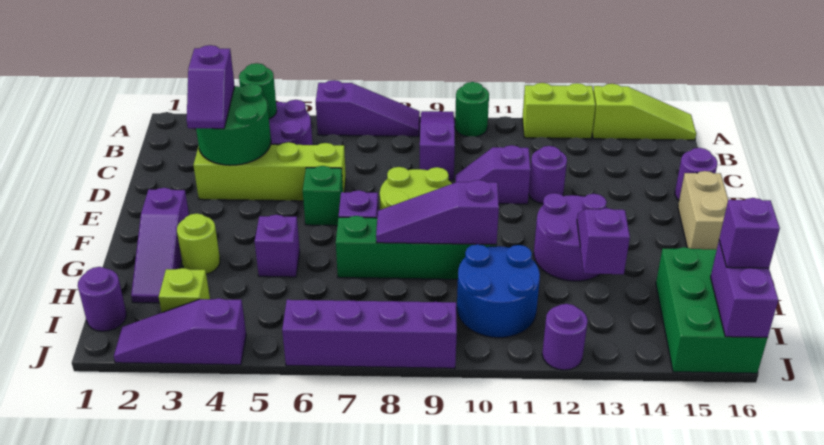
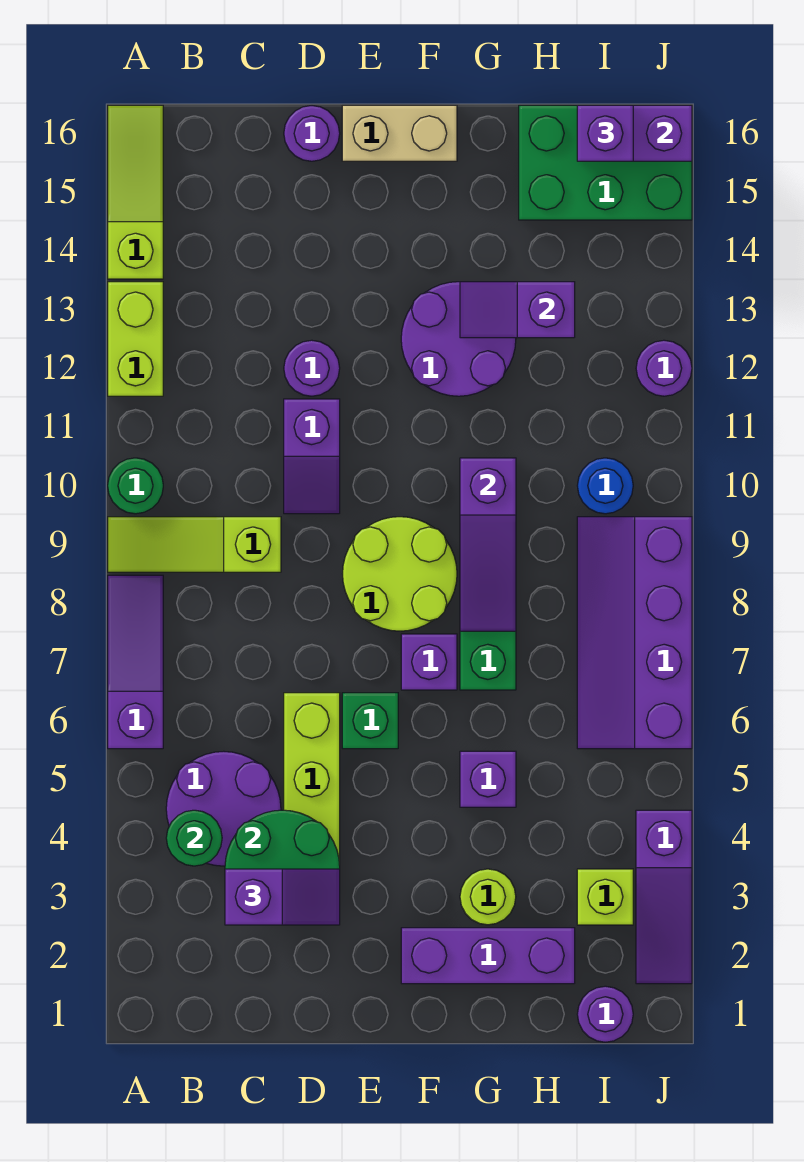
purple 1x3 slope [420,111,455,180] -> lime 1x3 slope [108,517,281,572]
purple 1x3 slope [131,188,189,303] -> purple 1x3 brick [401,928,575,984]
blue 2x2 round brick [457,244,540,338] -> blue 1x1 round brick [577,458,633,514]

